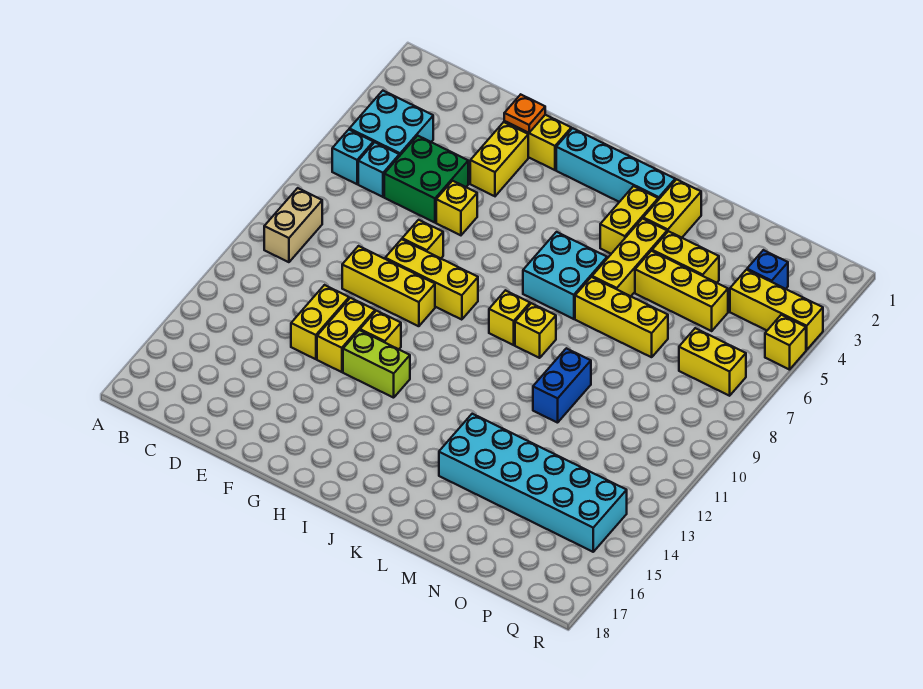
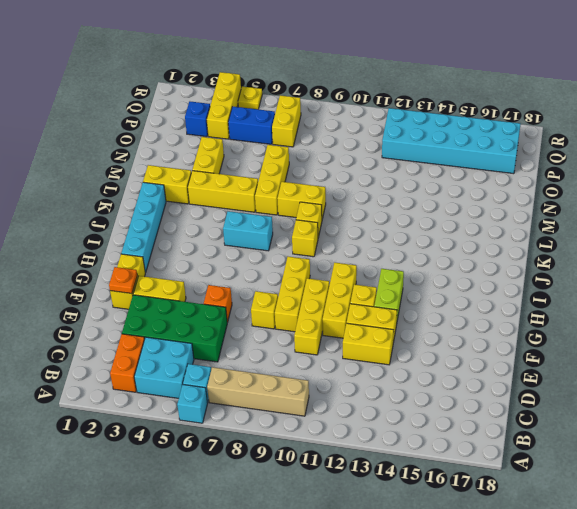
none -> orange 1x2 brick [110,334,145,392]
tan 1x2 brick [264,188,322,262] -> tan 1x4 brick [207,367,309,416]
cyan 1x1 brick [358,142,399,197] -> cyan 1x1 brick moved to [177,384,208,423]
green 2x2 brick [384,136,468,223] -> green 2x4 brick [122,295,227,362]
yellow 1x1 brick [436,181,477,235] -> orange 1x1 brick [204,285,232,322]
cyan 2x2 brick [523,232,607,319] -> cyan 1x2 brick [223,211,273,251]
yellow 1x2 brick [600,186,658,254] -> yellow 1x2 brick moved to [277,182,326,219]
cyan 2x6 brick [439,414,627,552] -> cyan 2x6 brick turned to [382,108,520,174]
yellow 1x3 brick [635,251,728,331] -> yellow 1x3 brick moved to [323,263,357,338]
blue 1x2 brick [533,348,591,423] -> blue 1x2 brick moved to [228,107,275,144]
yellow 1x1 brick [765,315,806,370] -> yellow 1x1 plate [238,87,262,109]

